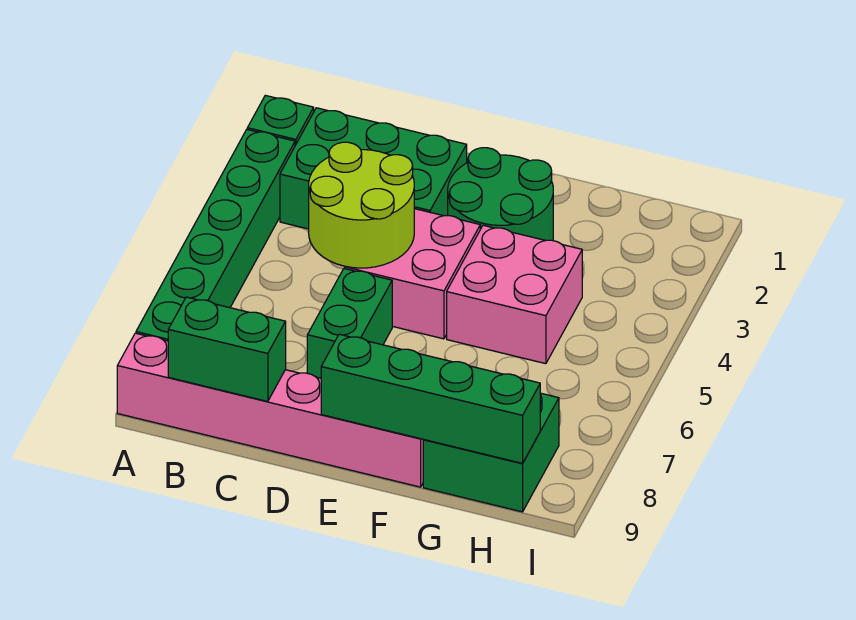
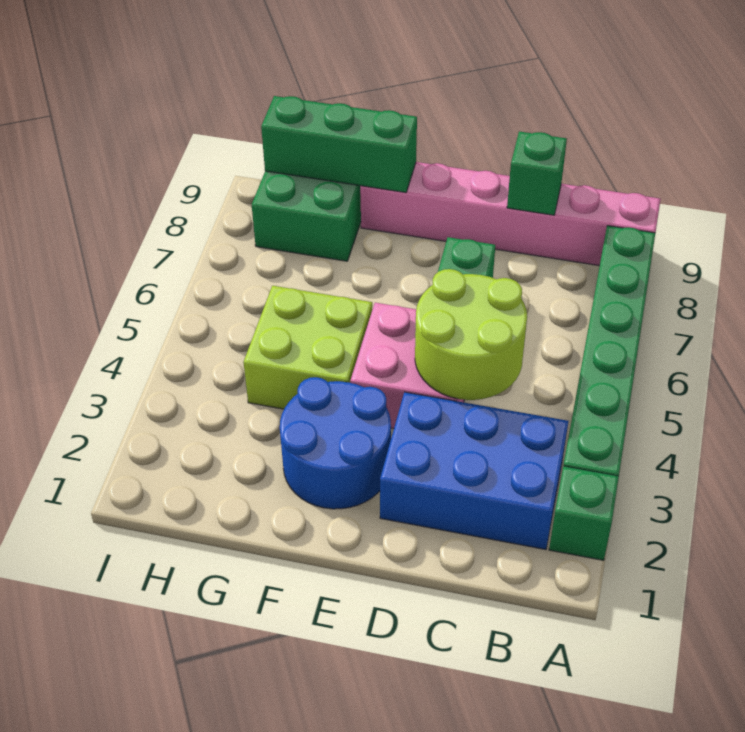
green 2x3 brick [280,108,467,229] -> blue 2x3 brick [380,392,569,550]
green 1x2 brick [168,297,286,401] -> green 1x1 brick [507,131,567,215]
green 2x2 round brick [448,148,553,241] -> blue 2x2 round brick [280,377,391,509]
green 1x4 brick [321,334,540,463] -> green 1x3 brick [261,96,417,193]
pink 2x2 brick [447,225,582,364] -> lime 2x2 brick [243,286,372,409]

